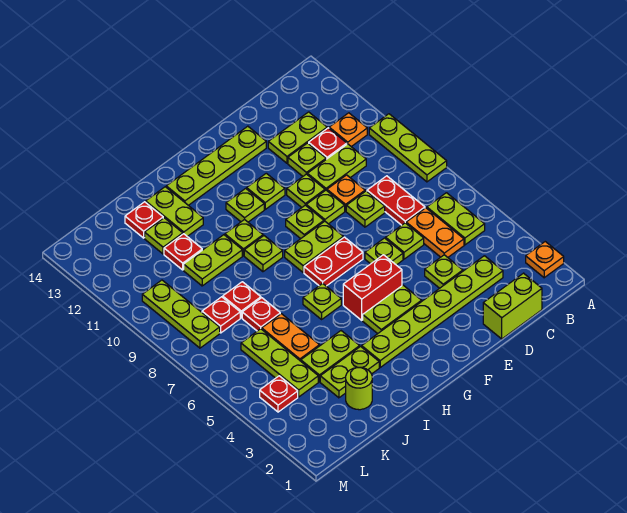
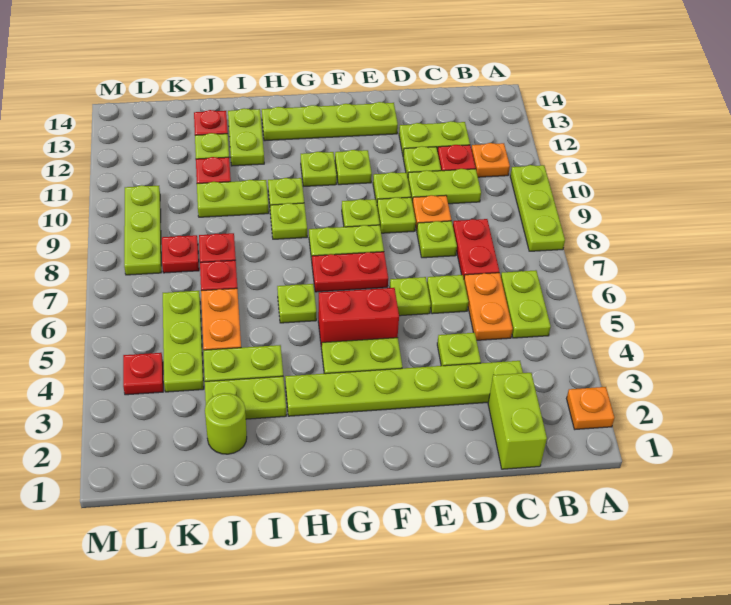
lime 1x2 brick [483,273,542,339] -> lime 1x2 brick turned to [488,373,547,469]

